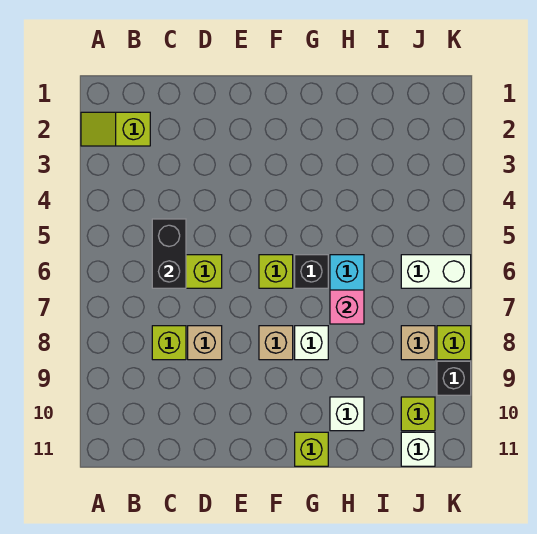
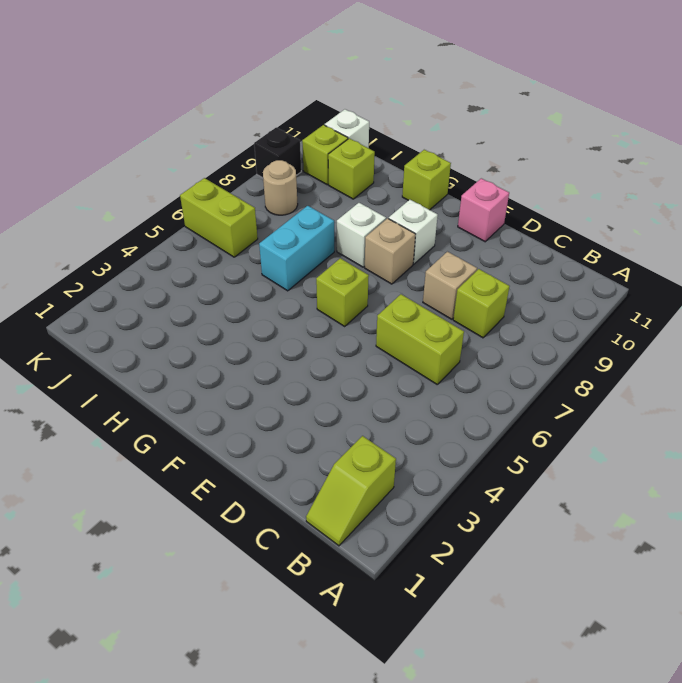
lime 1x2 slope [81,112,150,146] -> lime 1x2 slope turned to [306,436,396,546]
black 1x2 brick [152,219,186,288] -> none
black 1x1 brick [295,255,328,288] -> none
pink 1x1 brick [330,290,364,324] -> pink 1x1 brick moved to [458,178,509,242]
white 1x1 brick [330,397,364,431] -> white 1x1 brick moved to [389,200,438,264]
white 1x2 brick [401,255,471,288] -> lime 1x2 brick [180,178,258,257]
tan 1x1 brick [401,326,435,360] -> tan 1x1 round brick [263,160,298,215]
lime 1x1 brick [437,326,471,360] -> lime 1x1 brick moved to [328,138,375,199]

